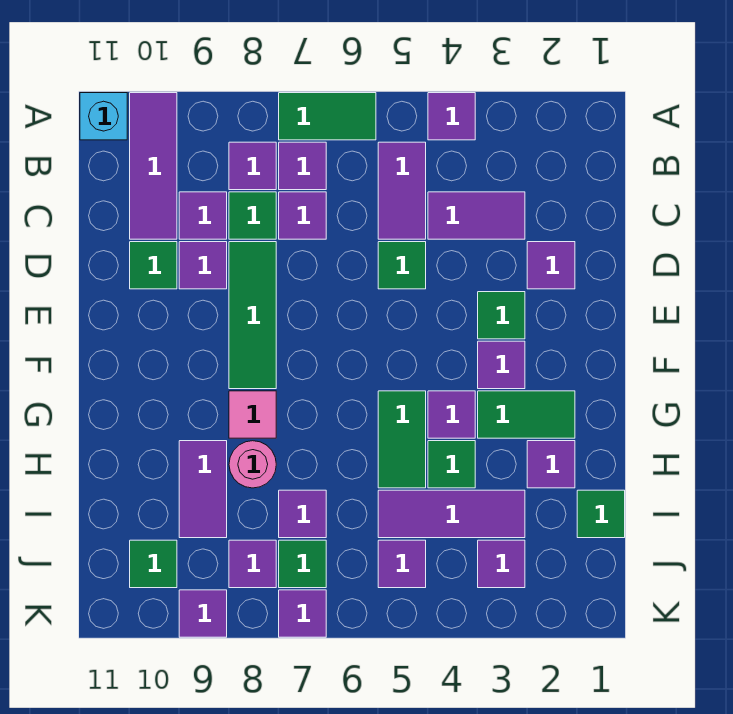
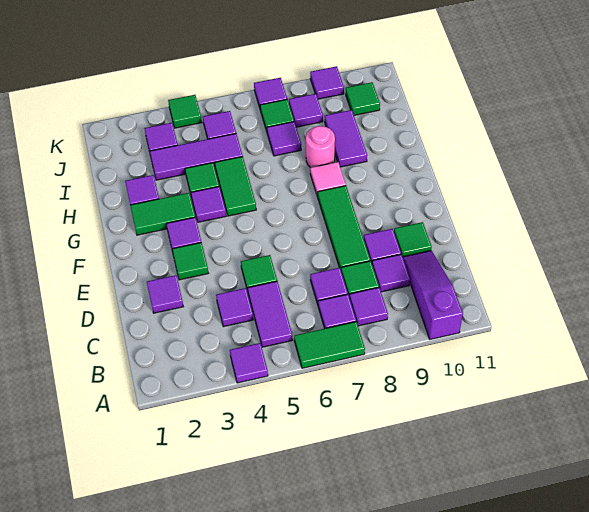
purple 1x3 tile [130,93,177,239] -> purple 1x3 slope [403,251,463,339]
cyan 1x1 brick [80,93,127,140] -> none
purple 1x2 tile [428,192,525,239] -> purple 1x1 tile [216,288,253,327]
green 1x1 tile [577,490,625,538] -> green 1x1 tile moved to [168,95,202,128]

